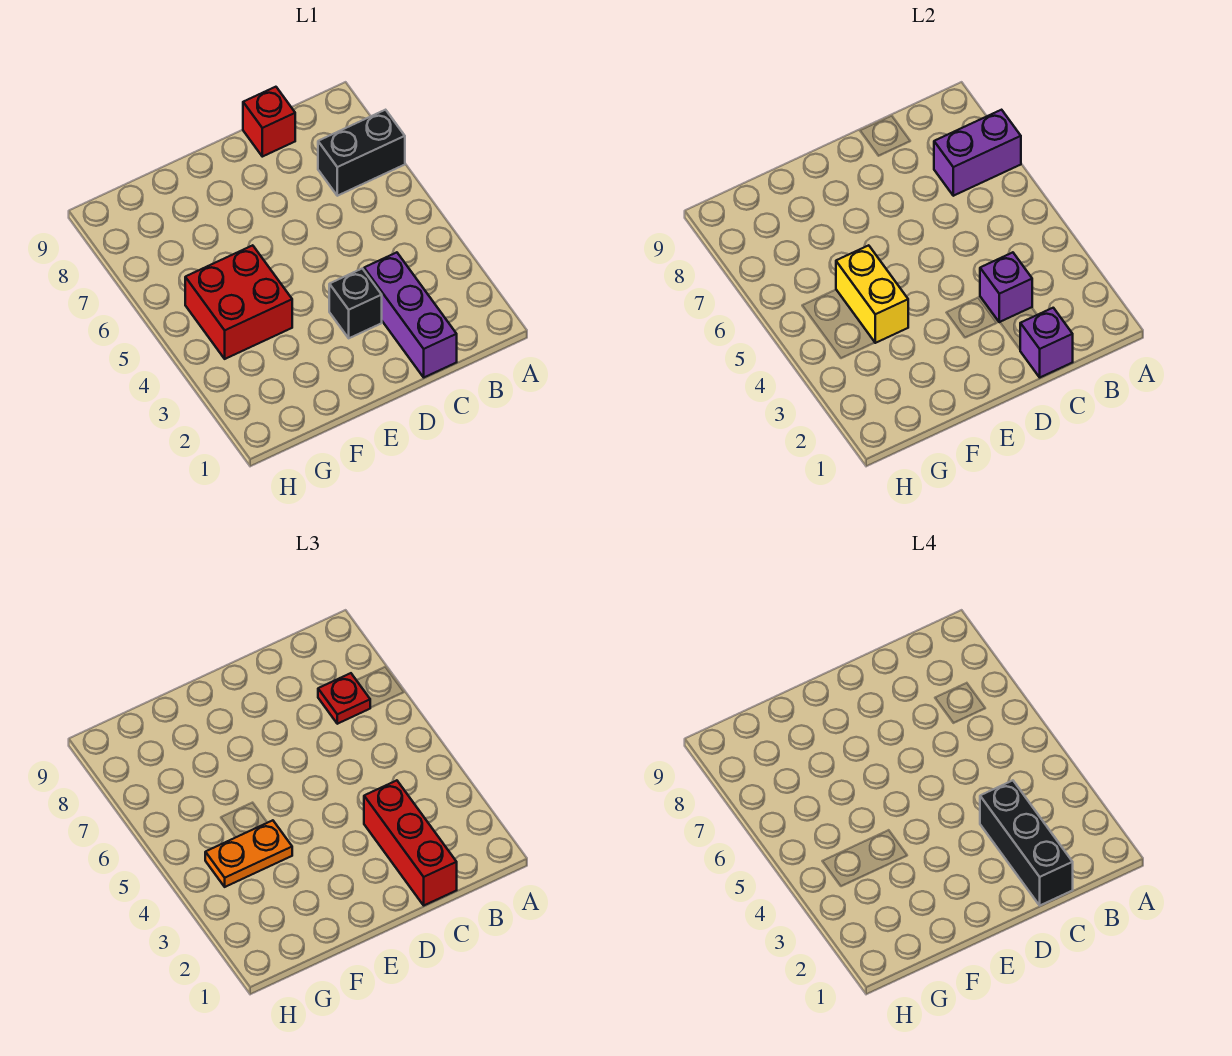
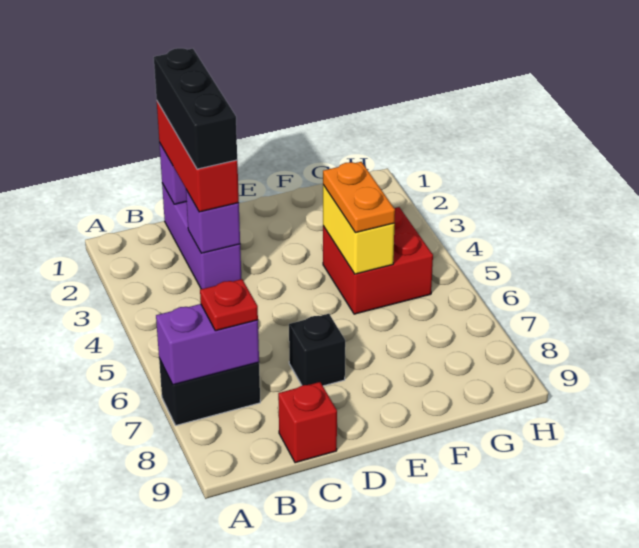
black 1x1 brick [329,269,382,338] -> black 1x1 brick moved to [289,314,345,386]
orange 1x2 plate [205,820,292,887] -> orange 1x2 plate turned to [323,162,395,233]

